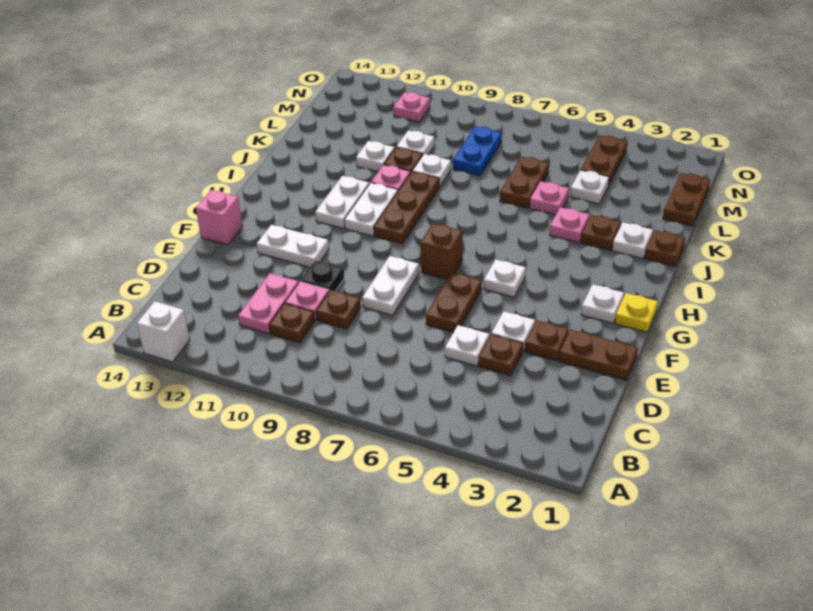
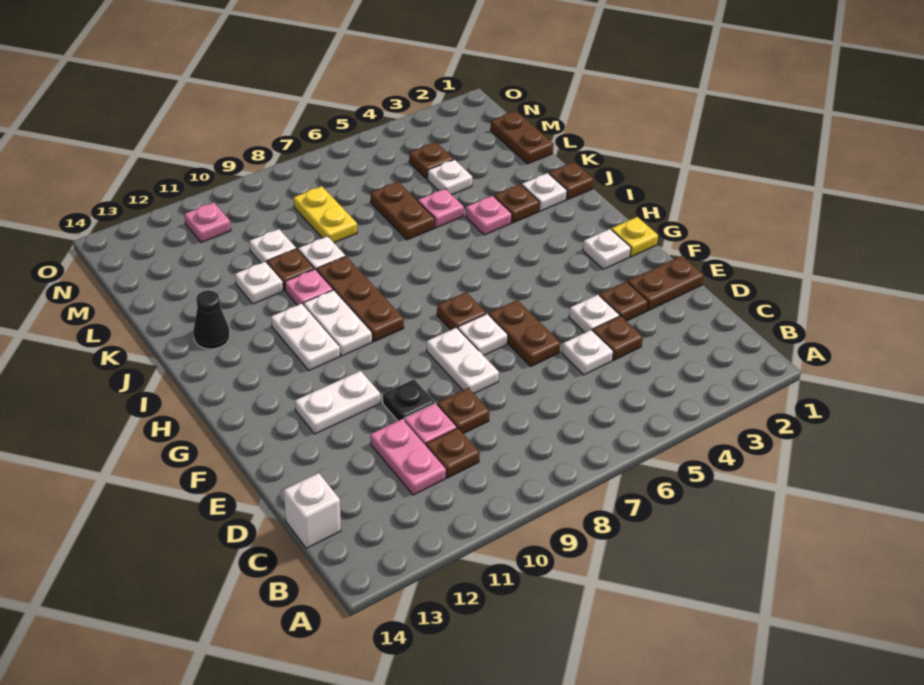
white 1x1 brick [137,301,190,362] -> white 1x1 brick moved to [284,473,341,548]
pink 1x1 brick [196,190,243,245] -> none
white 1x1 plate [484,259,526,297] -> white 1x1 plate moved to [458,314,508,356]
brown 1x1 brick [420,223,463,279] -> brown 1x1 plate [437,292,486,330]
none -> black 1x1 cone [193,290,230,349]
blue 1x2 plate [453,127,502,176] -> yellow 1x2 plate [294,186,357,243]
brown 1x2 plate [581,135,627,185] -> brown 1x1 plate [409,142,453,179]

